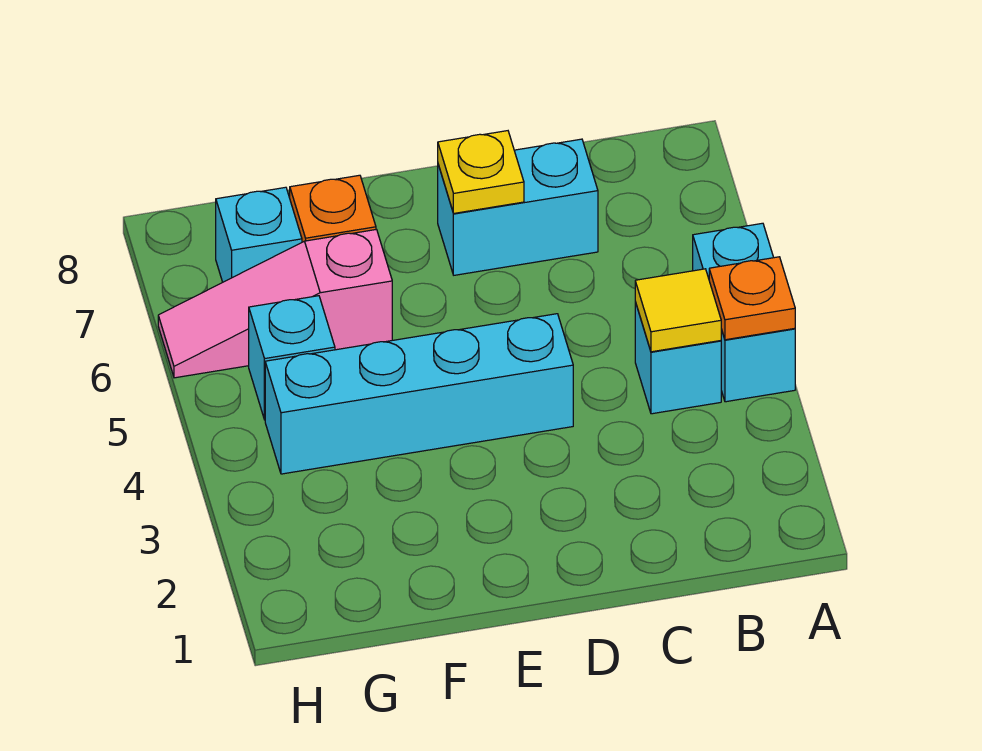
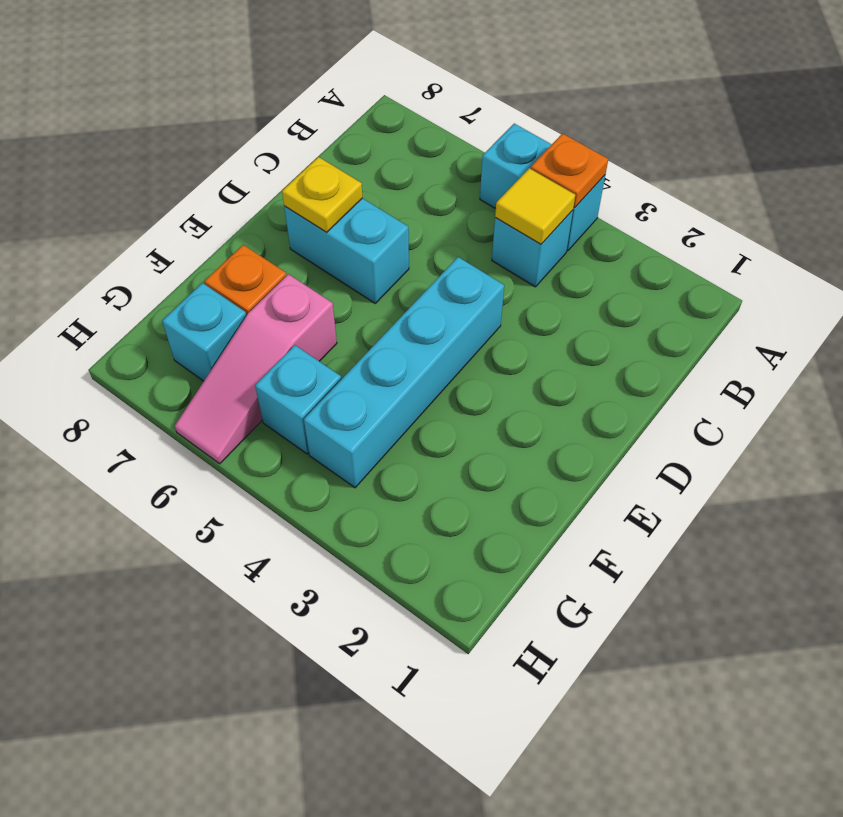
cyan 1x2 brick [438,139,598,275] -> cyan 1x2 brick turned to [284,198,409,303]

